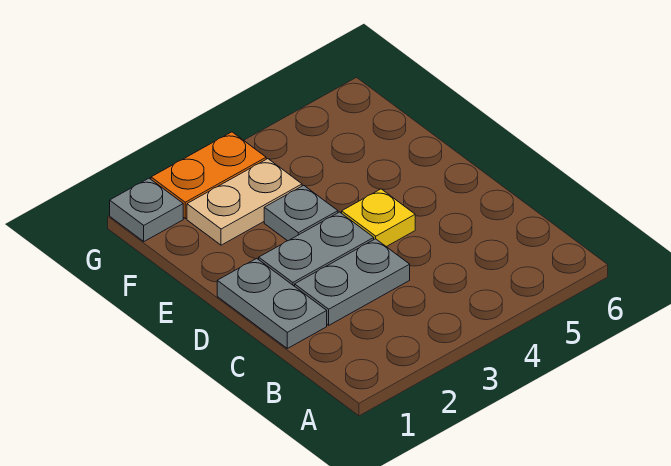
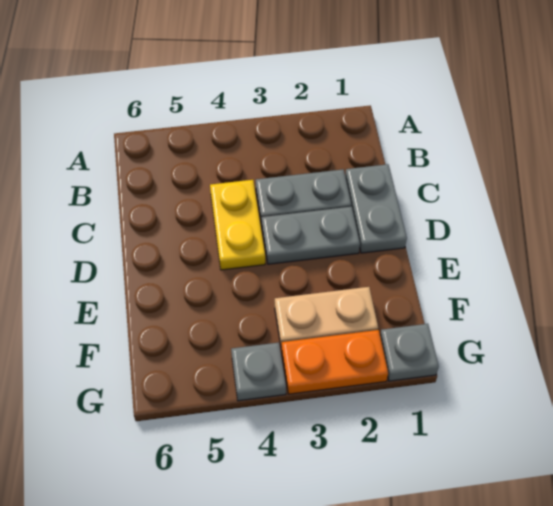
yellow 1x1 plate [342,189,415,247] -> yellow 1x2 plate [210,180,265,270]
grey 1x1 plate [264,185,338,241] -> grey 1x1 plate moved to [231,342,286,401]

